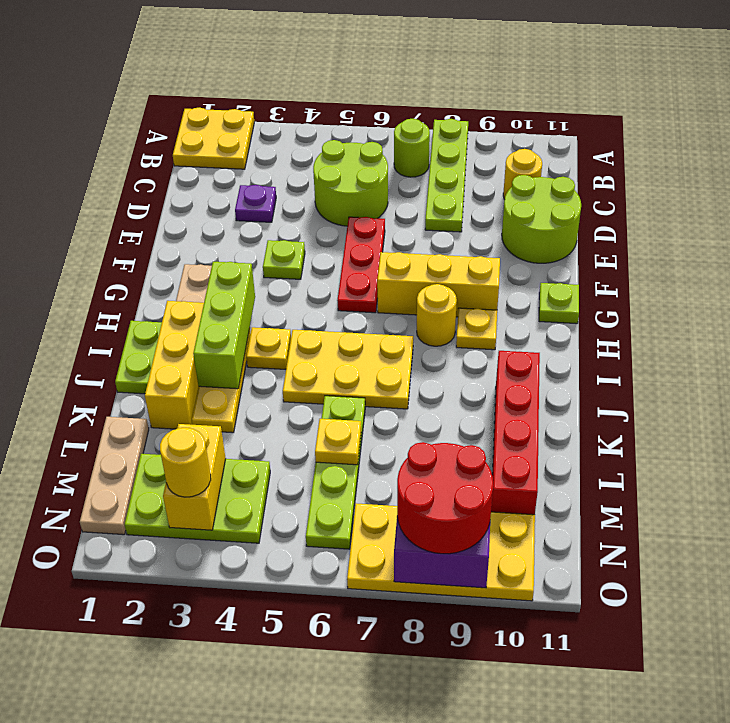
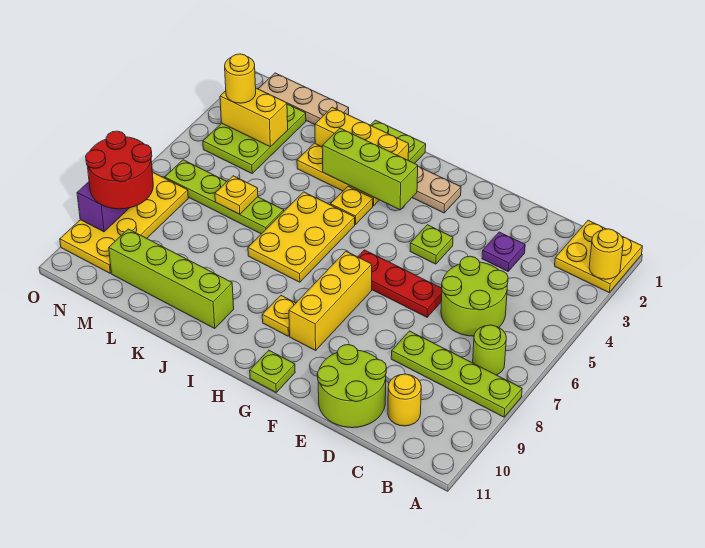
yellow 1x1 round brick [417,284,457,346] -> yellow 1x1 round brick moved to [589,229,623,279]
red 1x4 brick [491,351,540,515] -> lime 1x4 brick [109,229,234,328]

